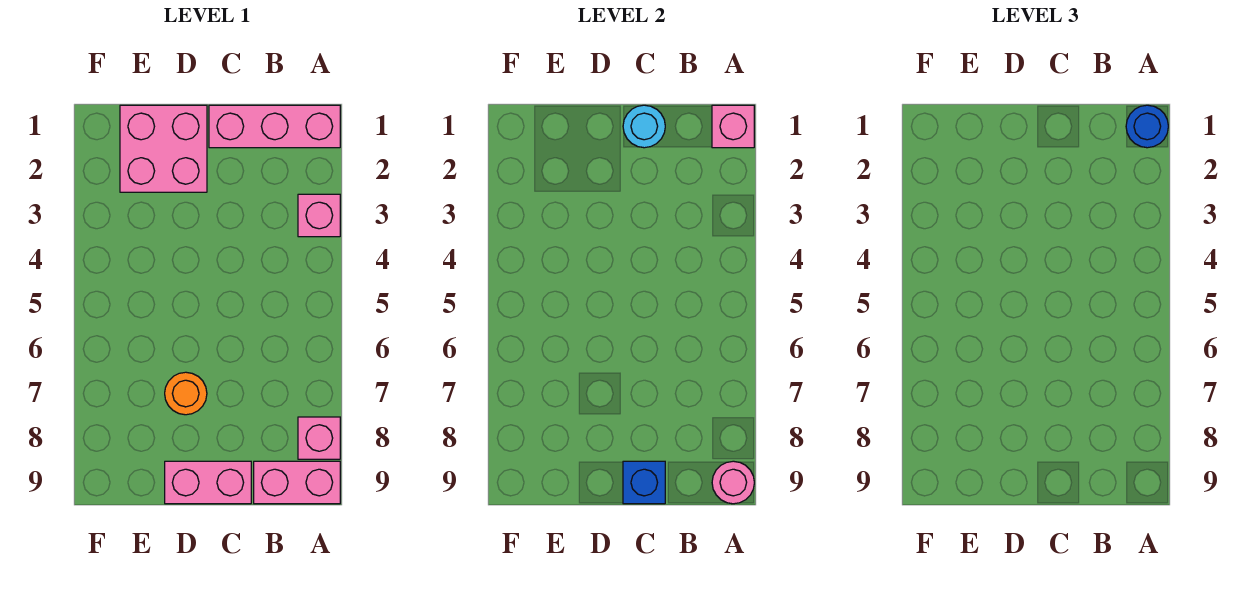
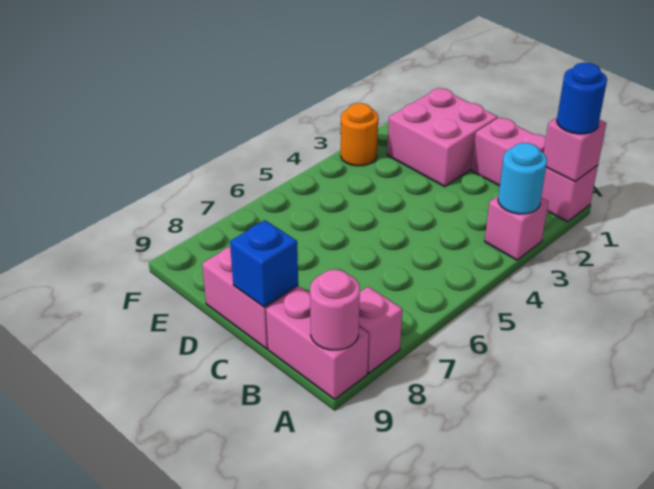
cyan 1x1 round brick [623,105,665,148] -> cyan 1x1 round brick moved to [498,143,547,214]
orange 1x1 round brick [165,372,207,415] -> orange 1x1 round brick moved to [341,103,378,166]

